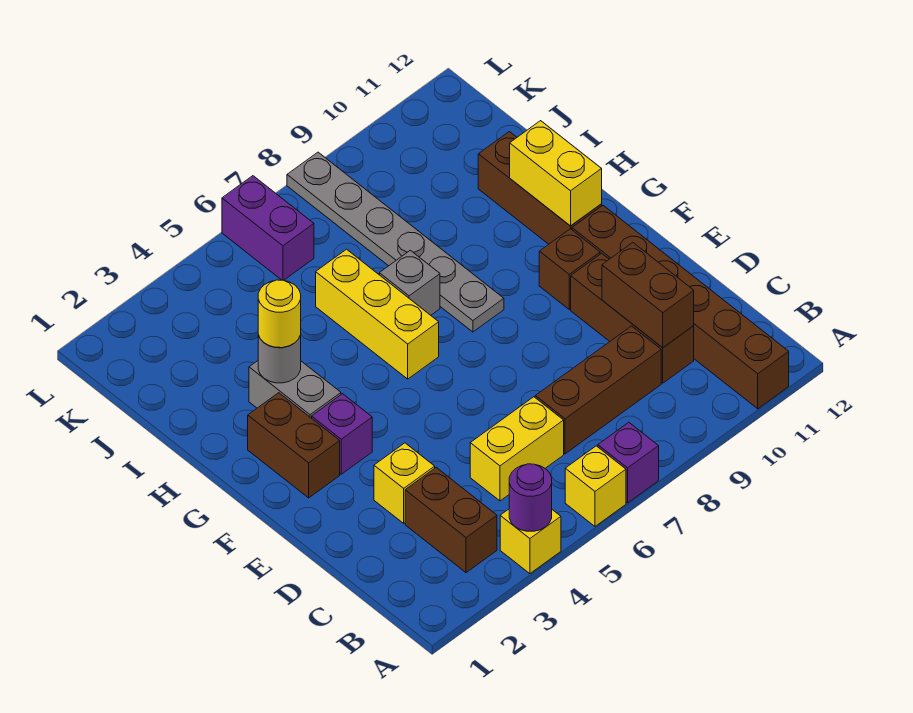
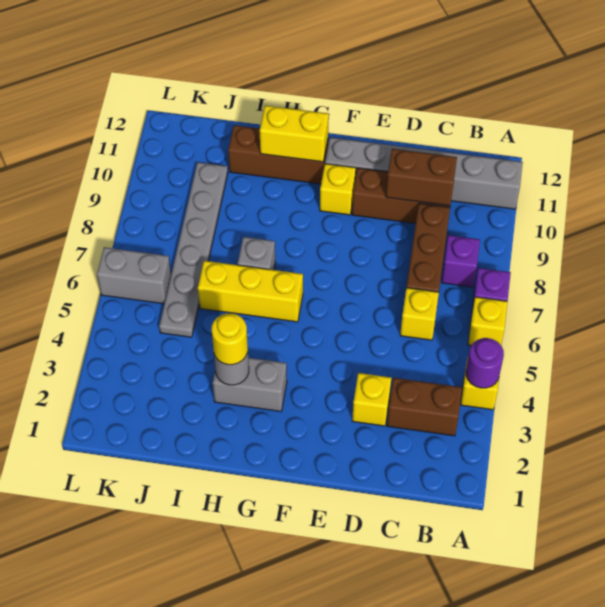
brown 1x6 brick [572,206,789,409] -> grey 1x6 brick [325,137,523,209]
yellow 1x2 brick [470,397,564,501] -> yellow 1x1 brick [400,288,439,340]
brown 1x2 brick [248,393,340,498] -> none
purple 1x1 brick [312,394,372,474] -> purple 1x1 brick moved to [442,235,480,287]
brown 1x1 brick [539,229,600,309] -> yellow 1x1 brick [320,164,356,215]
grey 1x6 plate [287,152,504,332] -> grey 1x6 plate turned to [159,162,228,337]
purple 1x2 brick [222,176,314,280] -> grey 1x2 brick [97,247,171,304]

